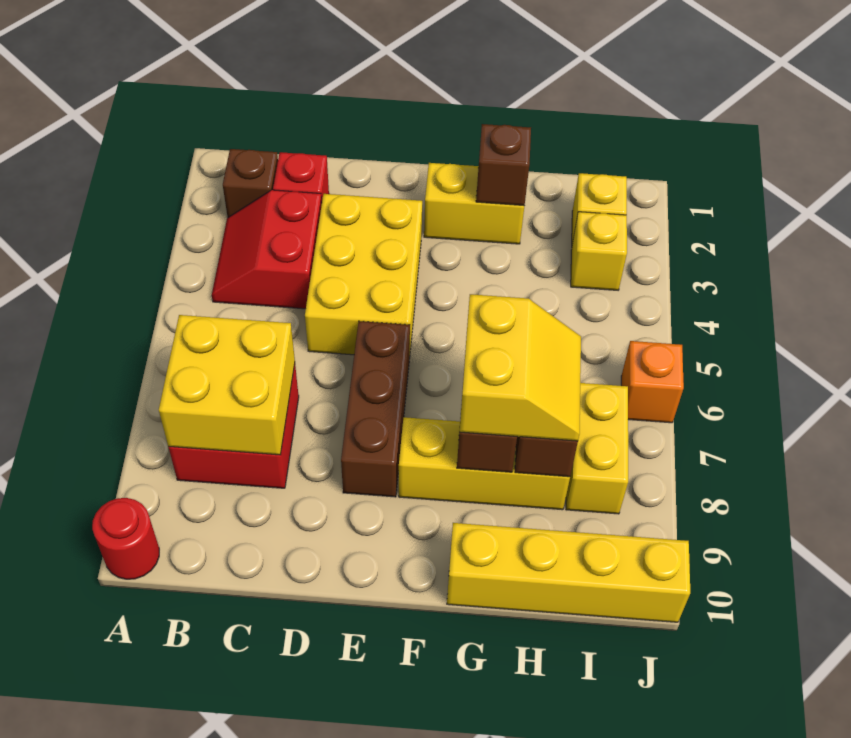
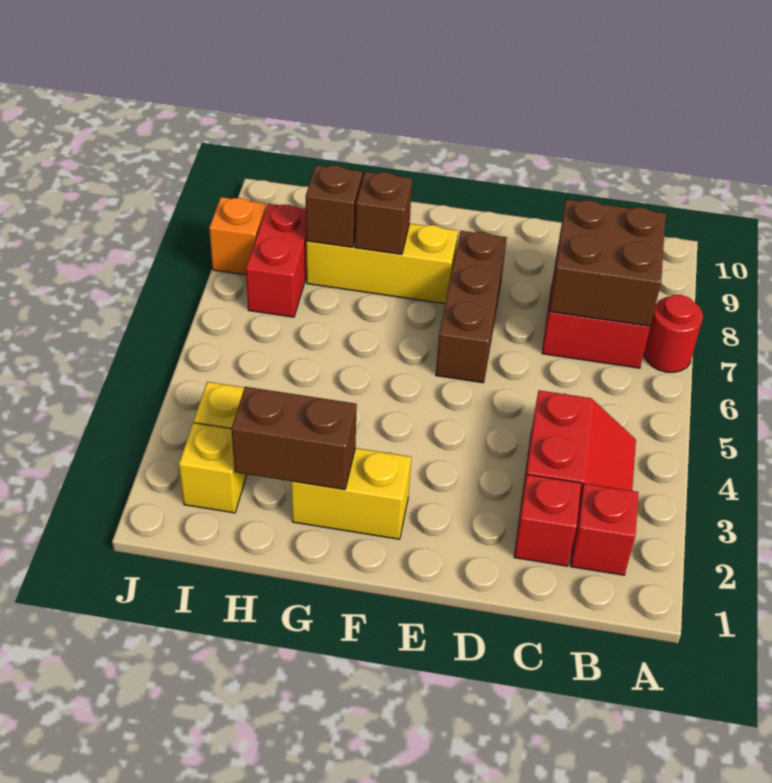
red 1x1 round brick [92,498,159,579] -> red 1x1 round brick moved to [644,295,703,372]
brown 1x1 brick [223,149,278,217] -> red 1x1 brick [571,483,639,575]
yellow 2x2 brick [159,315,295,455] -> brown 2x2 brick [549,199,666,326]
yellow 2x3 brick [305,194,422,359] -> none
brown 1x1 brick [476,124,531,206] -> brown 1x2 brick [231,387,357,490]
yellow 2x2 slope [460,294,581,441] -> none
yellow 1x4 brick [447,523,690,622] -> none
yellow 1x2 brick [566,383,628,514] -> red 1x2 brick [246,204,307,317]
orange 1x1 brick [621,341,684,423] -> orange 1x1 brick moved to [209,197,266,275]

